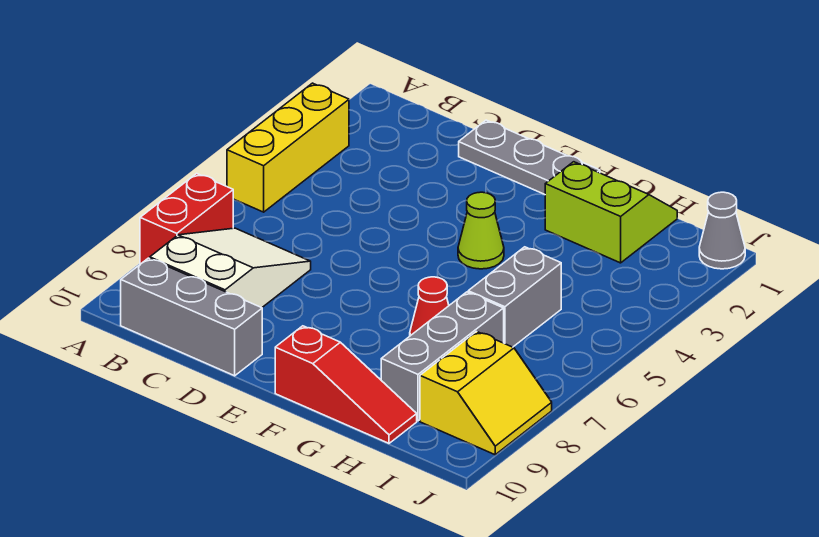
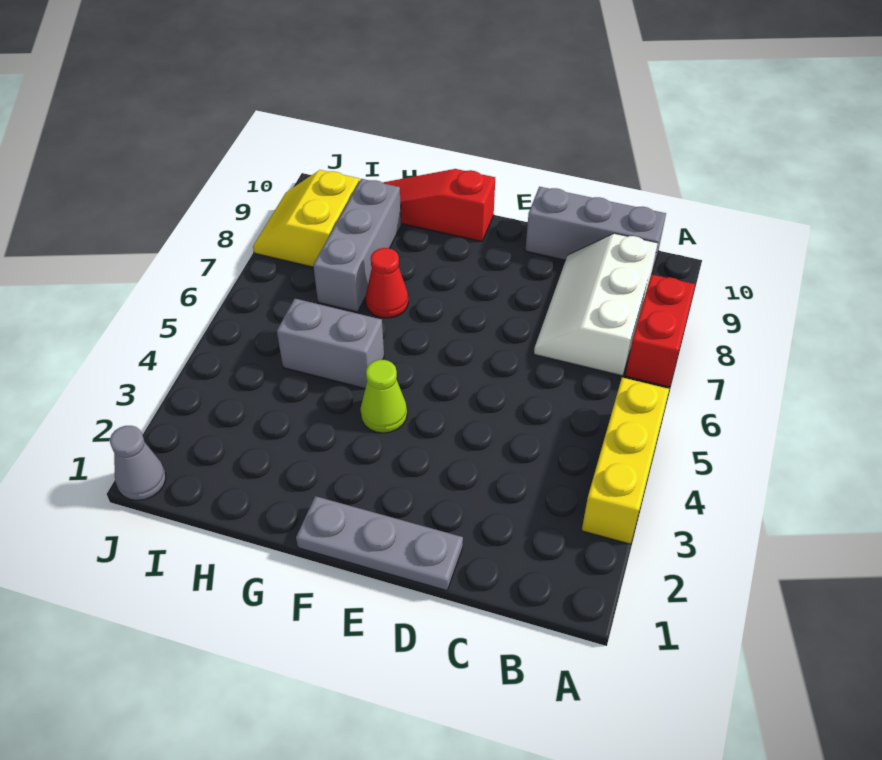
white 2x3 slope [150,228,311,308] -> white 2x3 slope turned to [534,233,658,376]
lime 2x2 slope [545,162,677,263] -> none
grey 1x2 brick [468,247,561,347] -> grey 1x2 brick turned to [277,299,384,388]

